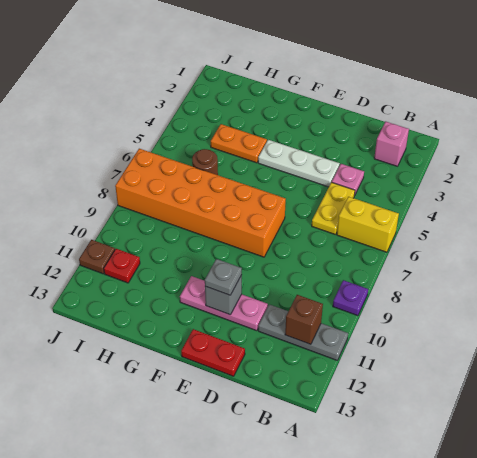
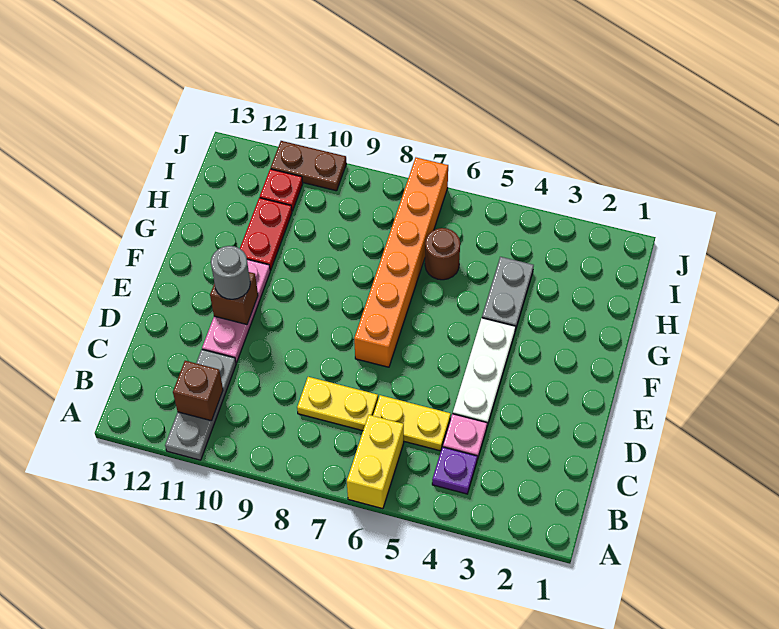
purple 1x1 plate [333,280,368,316] -> purple 1x1 plate moved to [432,447,477,494]
pink 1x1 brick [374,121,409,166] -> none
none -> yellow 1x2 plate [297,377,378,431]
red 1x2 plate [181,329,245,376] -> red 1x2 plate moved to [240,198,292,270]
orange 2x6 brick [115,149,286,257] -> orange 1x6 brick [354,158,448,367]
grey 1x1 brick [205,275,242,315] -> brown 1x1 brick [210,272,258,324]
grey 1x1 plate [205,259,242,295] -> grey 1x1 round brick [211,246,250,299]
orange 1x2 plate [211,124,267,163] -> grey 1x2 plate [482,257,534,331]
brown 1x1 plate [79,240,115,274] -> brown 1x2 plate [271,141,346,191]

